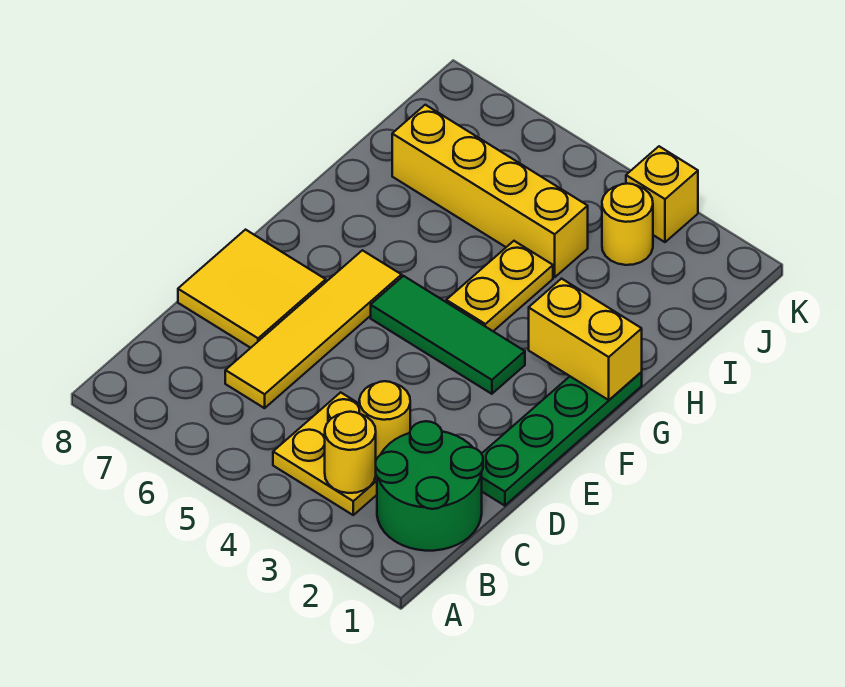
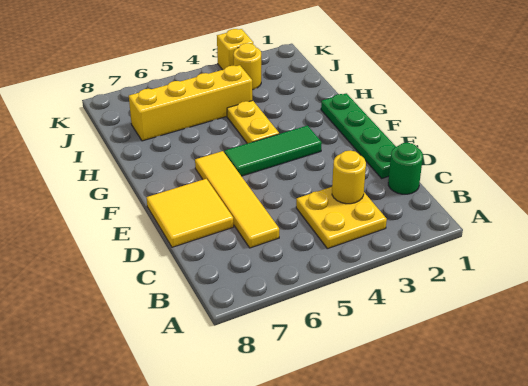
green 2x2 round brick [376,421,483,551] -> green 1x1 round brick [388,143,423,194]
yellow 1x1 round brick [325,412,376,493] -> none
yellow 1x2 brick [529,279,642,400] -> none

